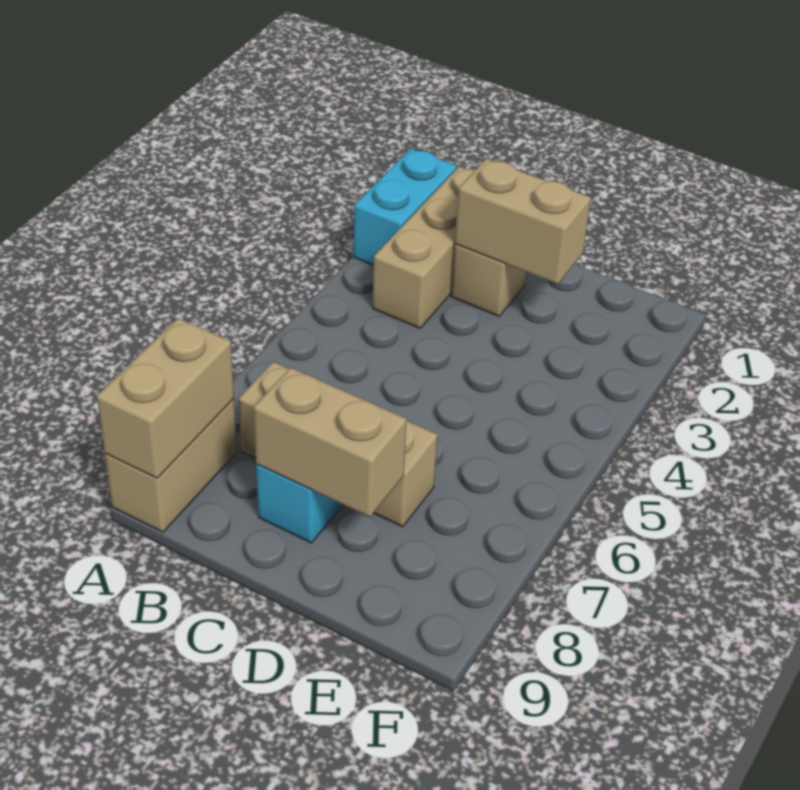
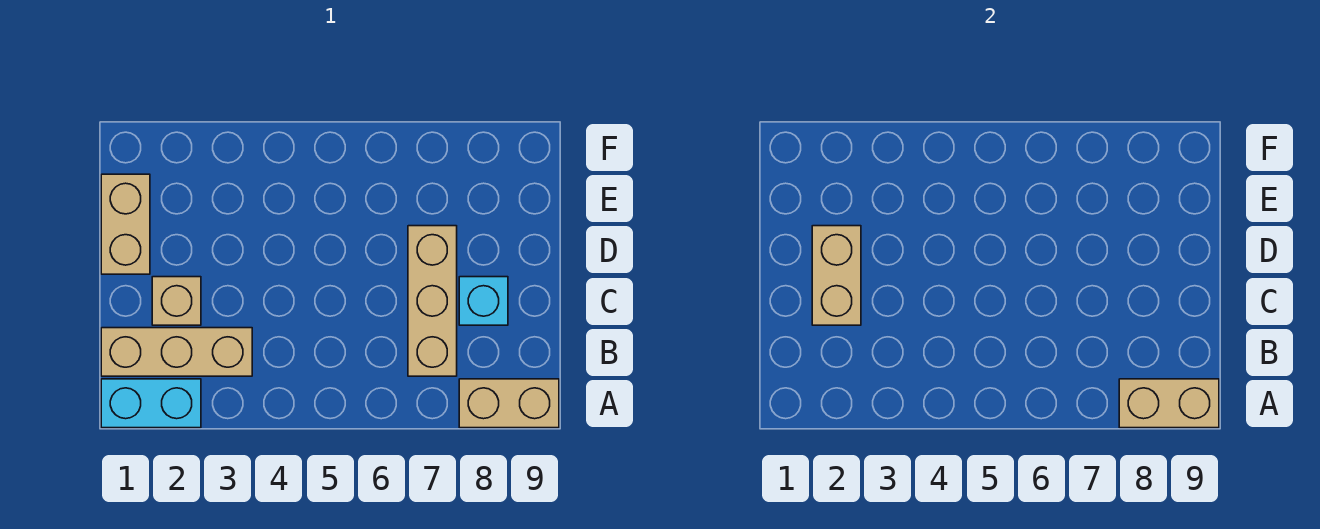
tan 1x2 brick [254,368,407,517] -> tan 1x2 brick moved to [101,174,150,274]

